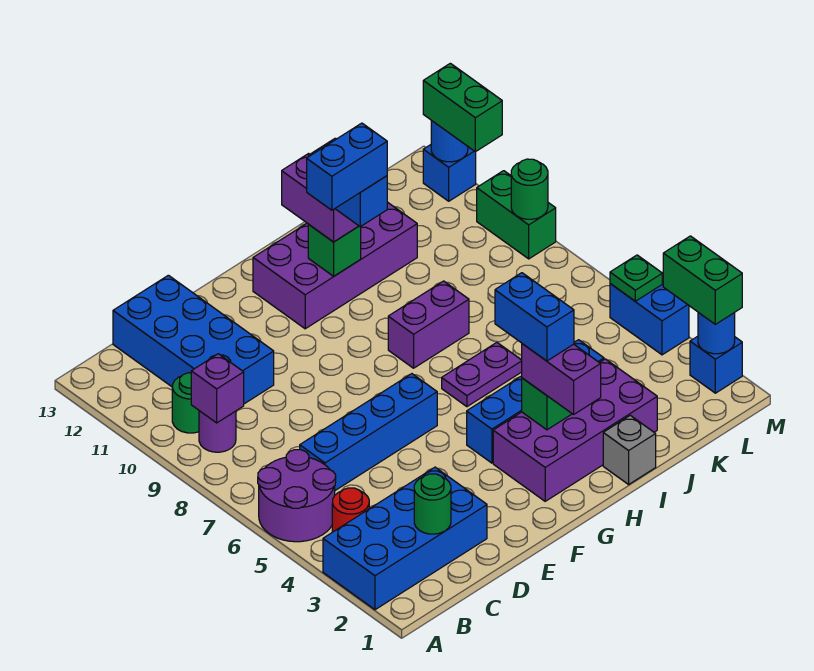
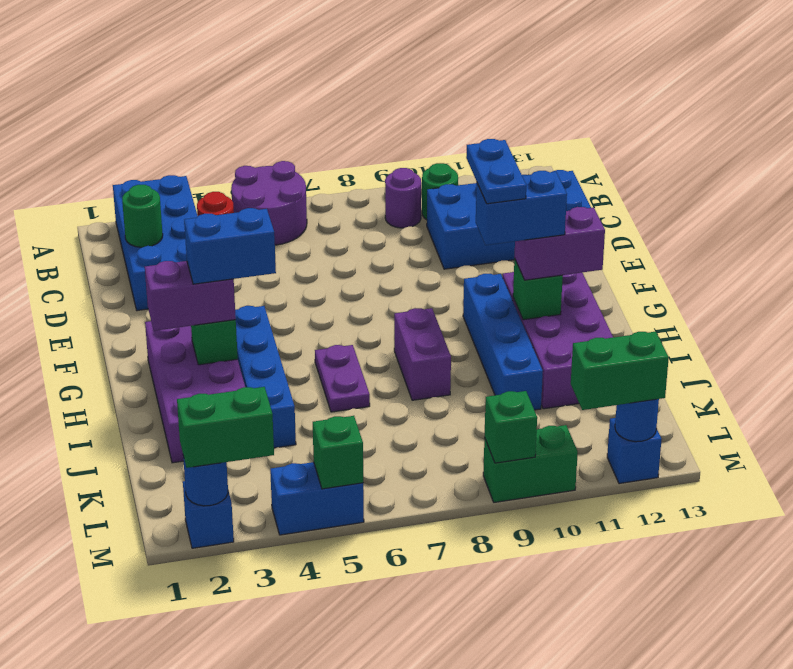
purple 1x1 brick [191,354,244,423] -> none
blue 1x4 brick [300,374,437,490] -> blue 1x4 brick moved to [463,274,543,410]
blue 1x2 brick [307,123,387,210] -> blue 1x2 plate [466,139,526,204]
grey 1x1 brick [603,415,656,484] -> none
green 1x1 plate [610,255,662,301] -> green 1x1 brick [313,416,363,489]
green 1x1 round brick [511,159,548,219] -> green 1x1 brick [485,391,537,463]

